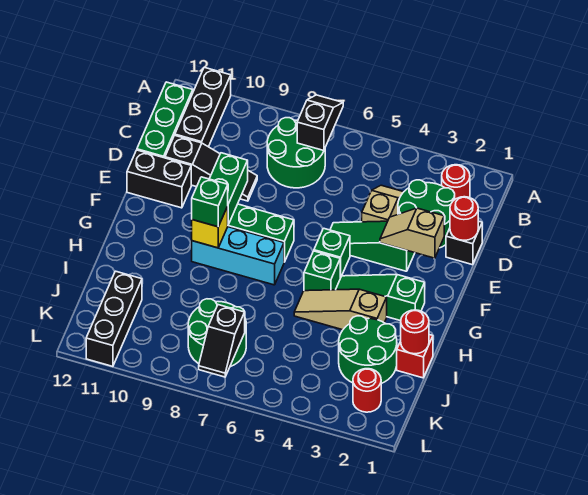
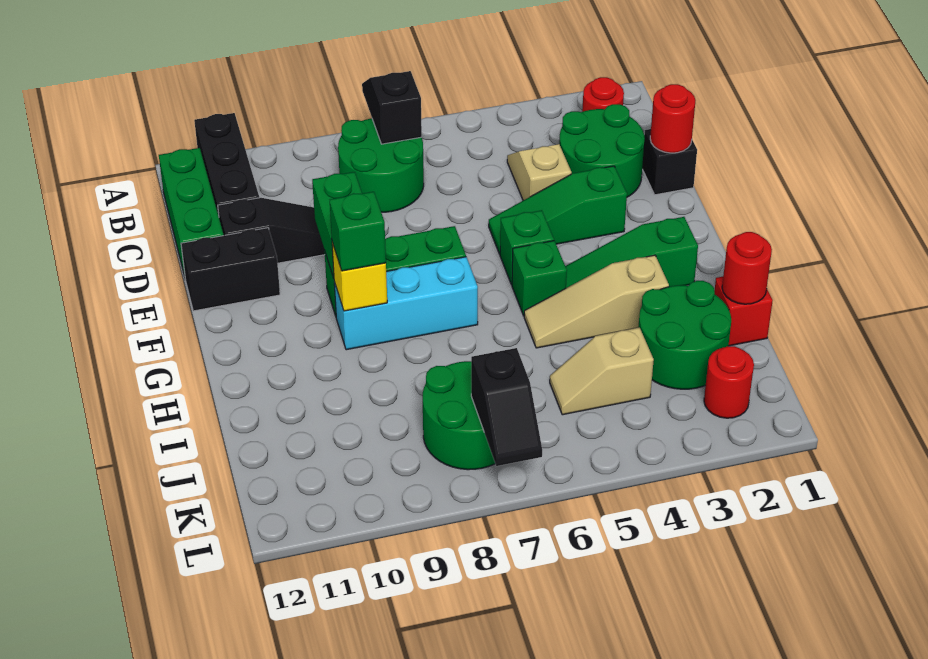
tan 1x2 slope [380,208,444,258] -> tan 1x2 slope moved to [550,328,654,415]
black 1x3 brick [86,271,142,366] -> none

